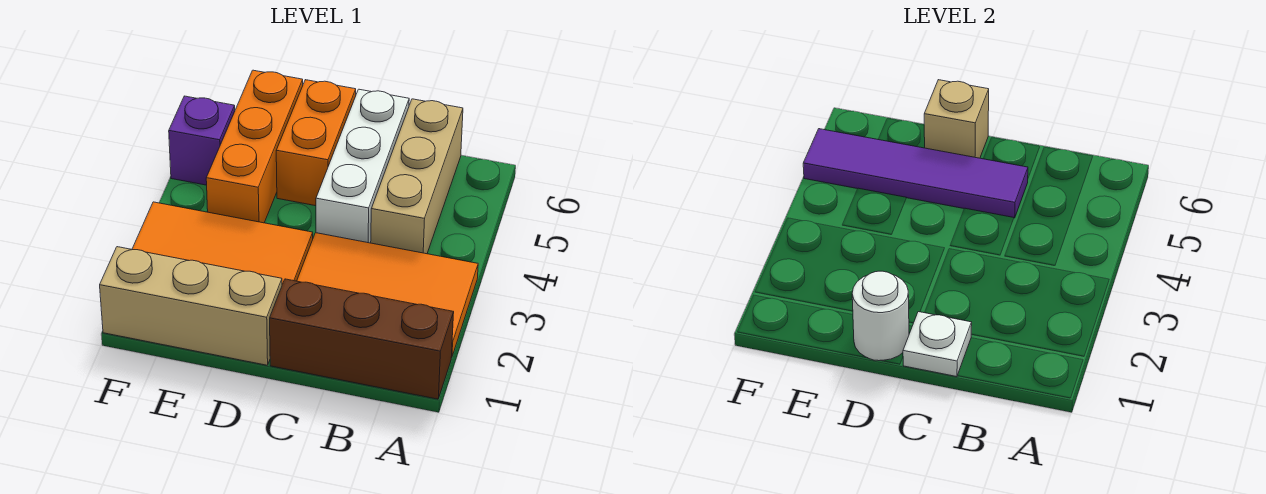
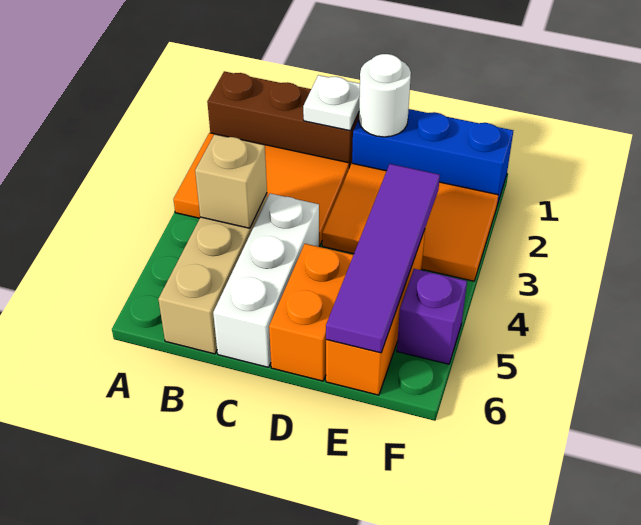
purple 1x4 tile [803,129,1028,218] -> purple 1x4 tile turned to [326,164,440,353]
tan 1x3 brick [100,247,282,365] -> blue 1x3 brick [352,109,513,205]
tan 1x1 brick [924,80,989,158] -> tan 1x1 brick moved to [195,134,267,228]

